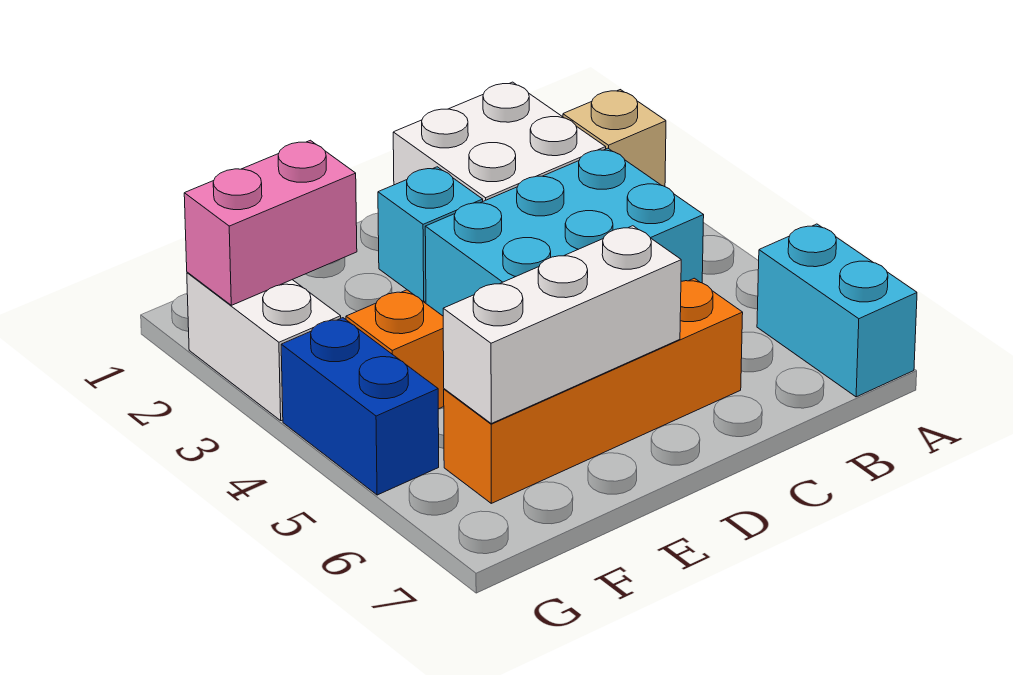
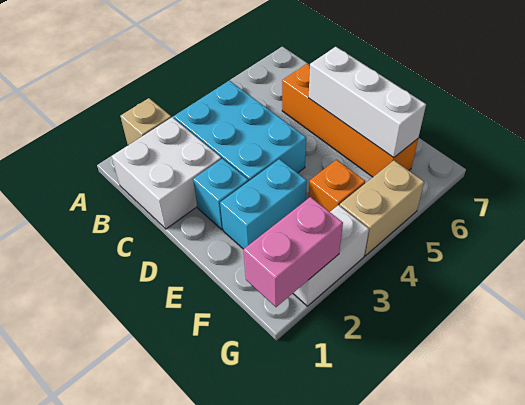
cyan 1x2 brick [757,224,917,397] -> cyan 1x2 brick moved to [220,159,307,249]
pink 1x2 brick [184,140,357,305] -> pink 1x2 brick turned to [244,197,343,307]
blue 1x2 brick [281,318,439,495] -> tan 1x2 brick [340,161,424,256]

